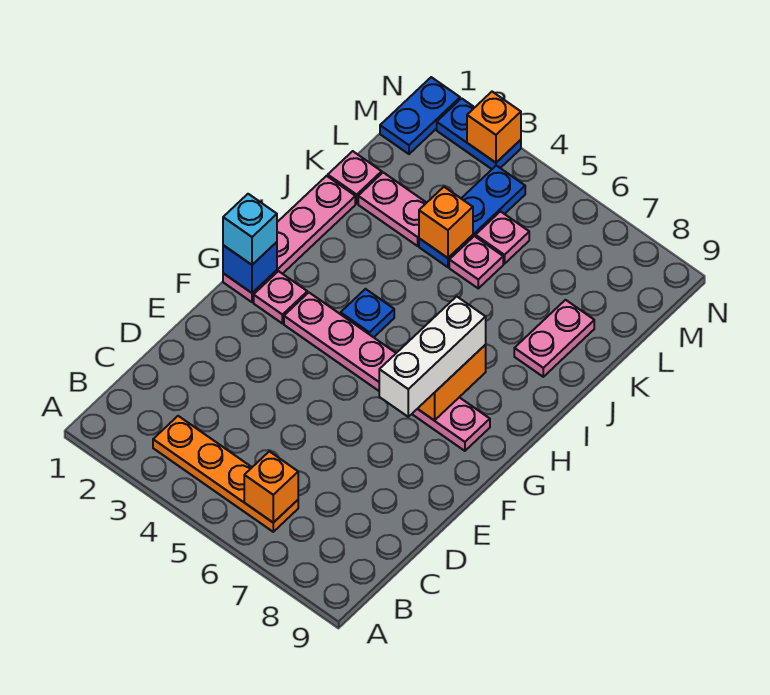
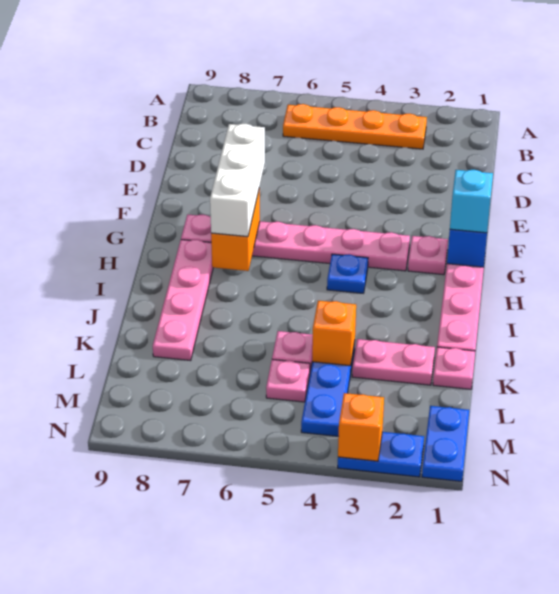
orange 1x1 brick [244,451,298,523] -> none
pink 1x2 plate [514,300,594,377] -> pink 1x4 plate [153,240,213,360]

